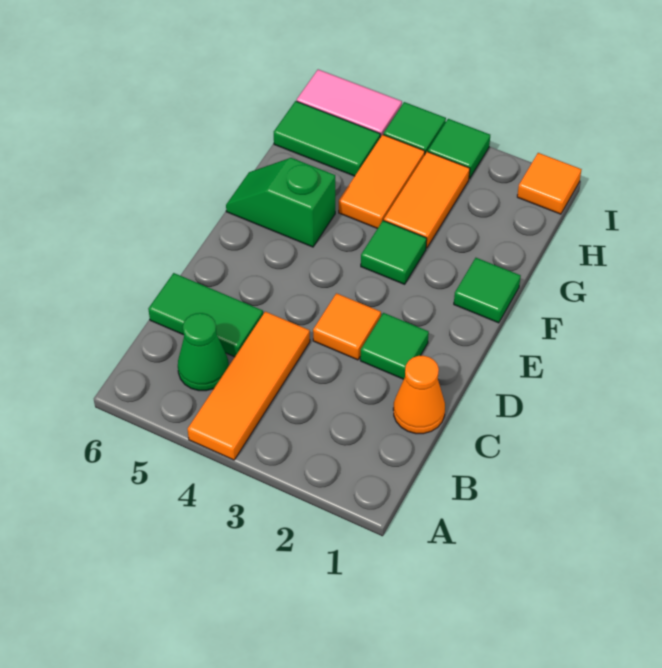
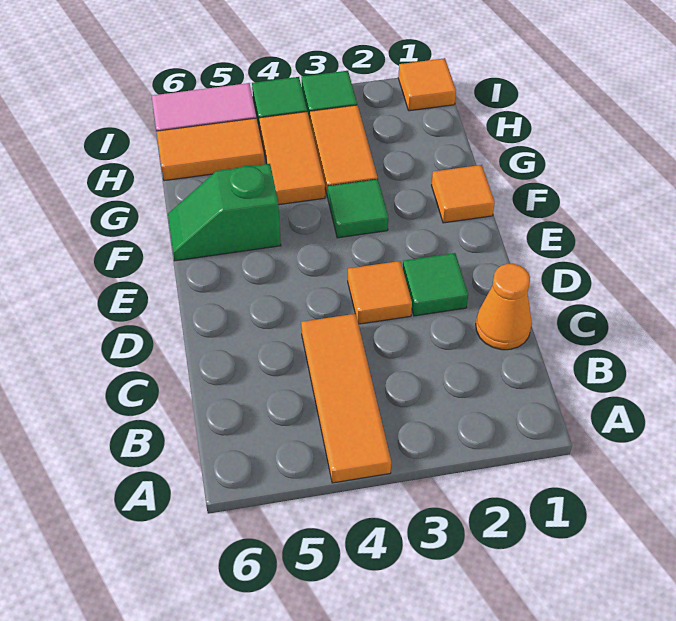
green 1x1 cone [178,313,229,391] -> none
green 1x2 tile [148,273,263,357] -> none
green 1x1 tile [454,258,521,323] -> orange 1x1 tile [431,165,495,223]
green 1x2 tile [274,101,380,176] -> orange 1x2 tile [157,118,265,181]

